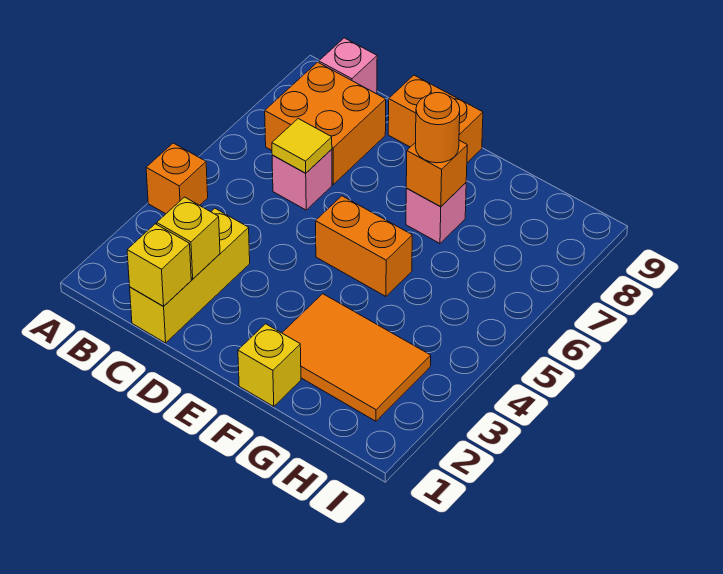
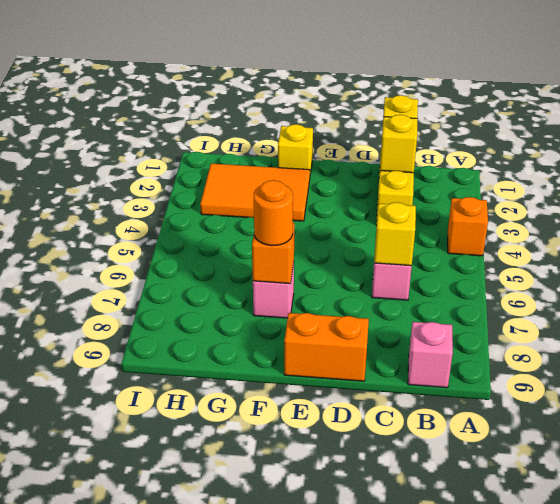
orange 2x2 brick [265,62,386,184] -> none
yellow 1x1 tile [272,119,332,173] -> yellow 1x1 brick [374,202,416,266]
orange 1x2 brick [316,196,412,296] -> none

